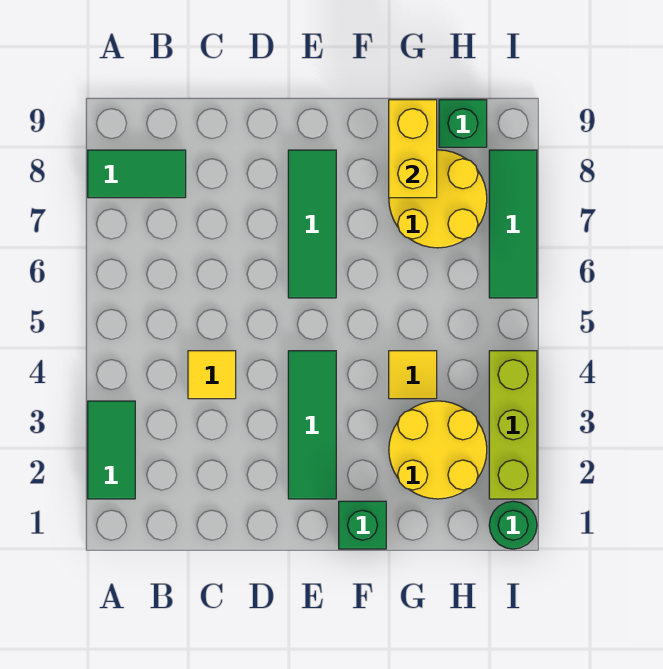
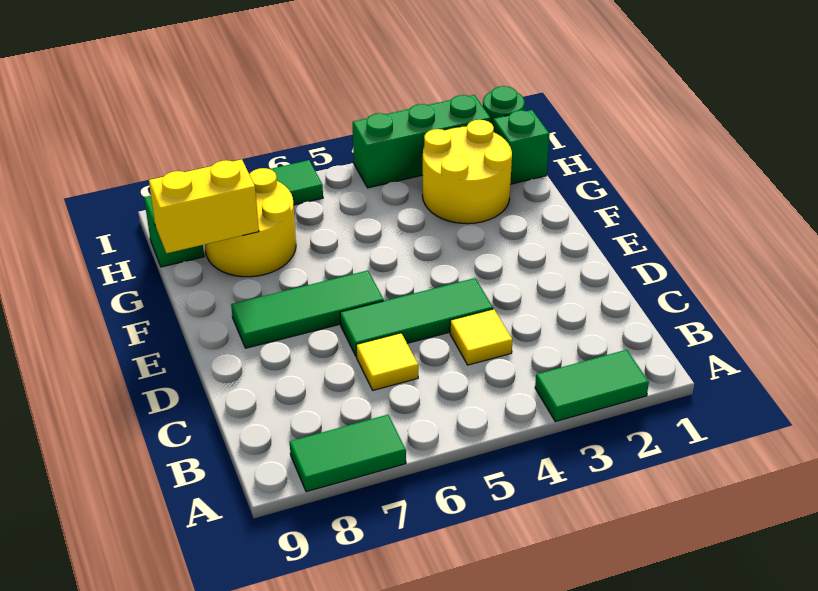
green 1x2 tile [88,150,186,198] -> green 1x2 tile turned to [290,415,406,492]
green 1x3 tile [288,351,336,499] -> green 1x3 tile moved to [340,278,493,357]
green 1x1 brick [339,501,386,549] -> green 1x1 brick moved to [493,110,550,184]
yellow 1x1 tile [389,351,437,399] -> yellow 1x1 tile moved to [356,333,418,390]
lime 1x3 brick [489,351,537,499] -> green 1x3 brick [353,95,491,188]

